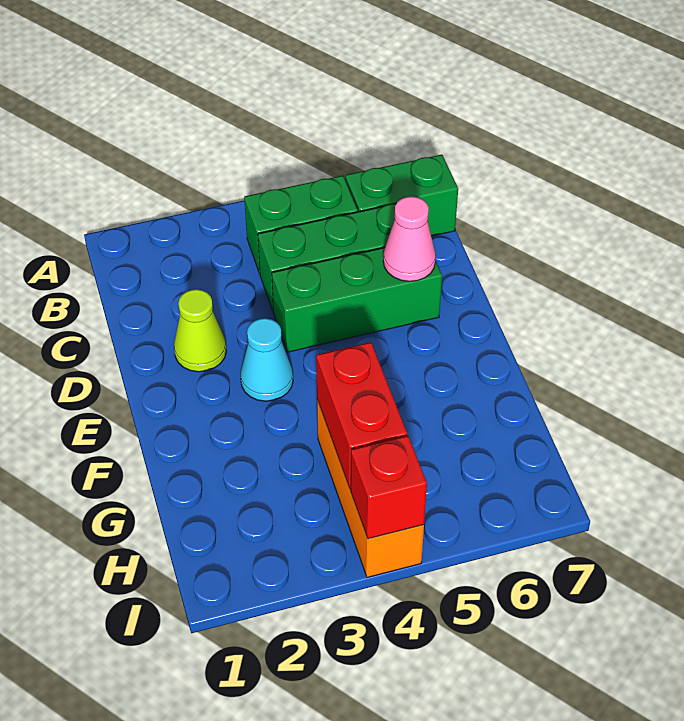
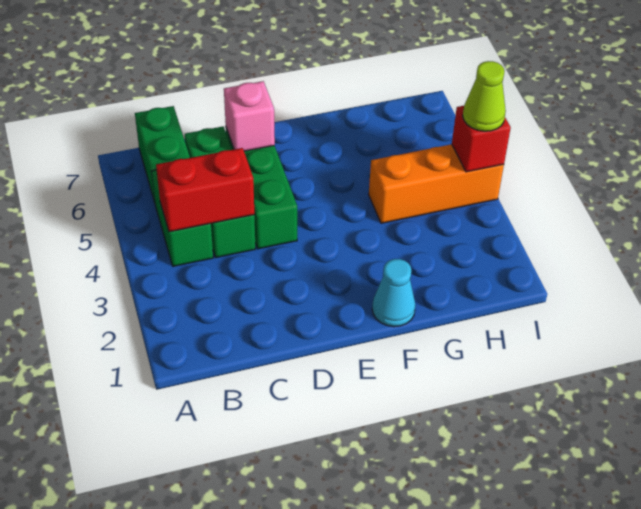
lime 1x1 cone [174,289,226,372] -> lime 1x1 cone moved to [463,61,506,131]
pink 1x1 cone [383,196,436,281] -> pink 1x1 brick [224,81,275,151]
cyan 1x1 cone [240,318,293,401] -> cyan 1x1 cone moved to [372,259,415,327]
red 1x2 brick [316,342,407,489] -> red 1x2 brick moved to [156,148,254,232]

